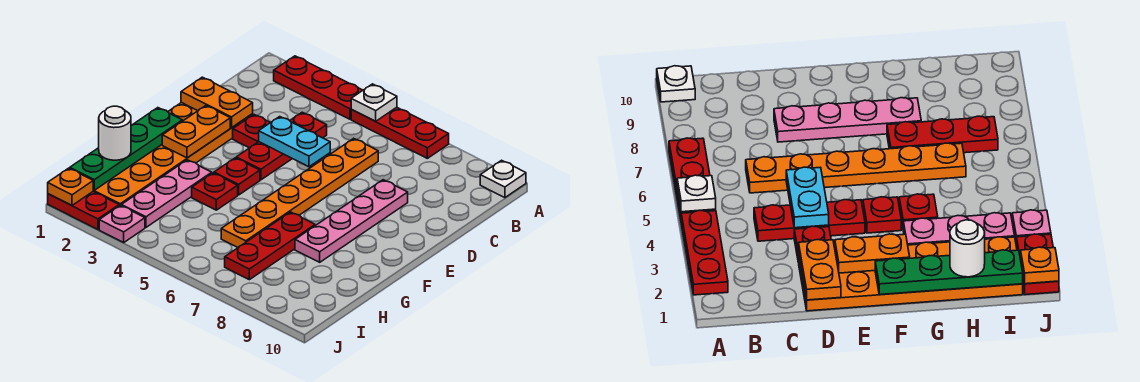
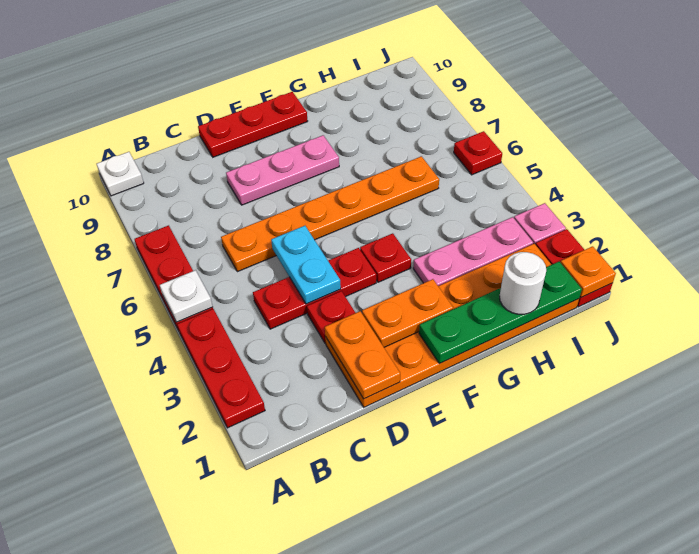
pink 1x4 plate [295,180,408,262] -> pink 1x3 plate [226,135,339,205]
red 1x1 plate [192,173,238,210] -> red 1x1 plate moved to [454,131,502,175]
red 1x3 plate [225,212,315,280] -> red 1x3 plate moved to [198,92,308,157]

